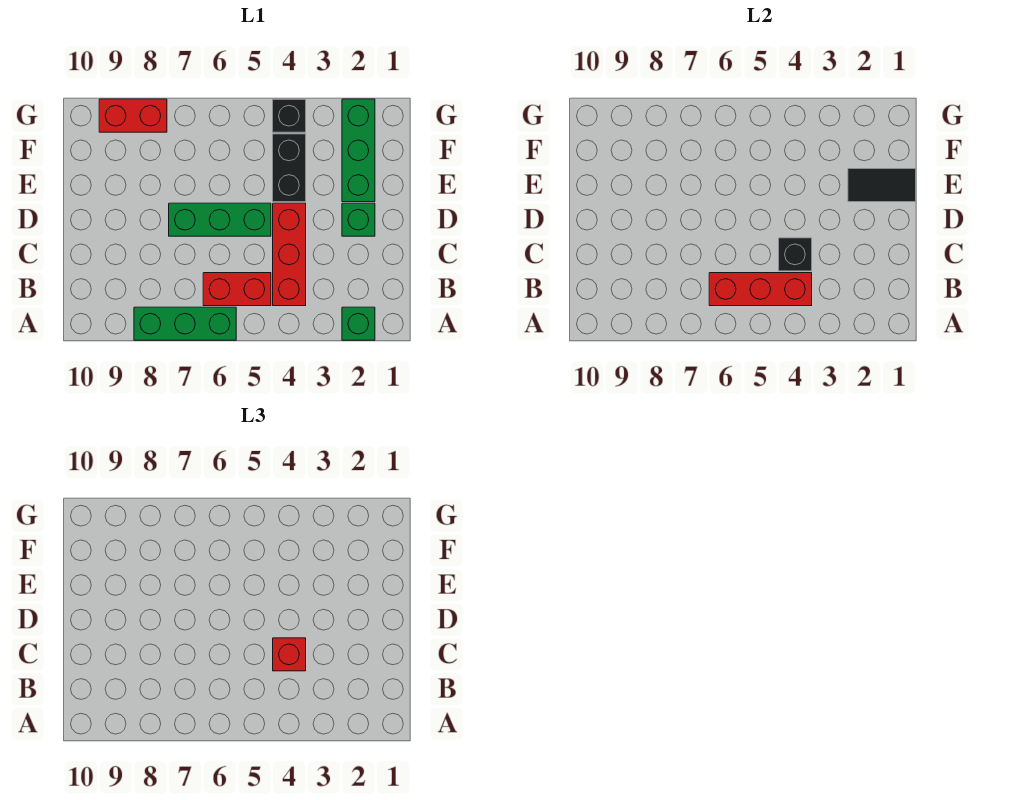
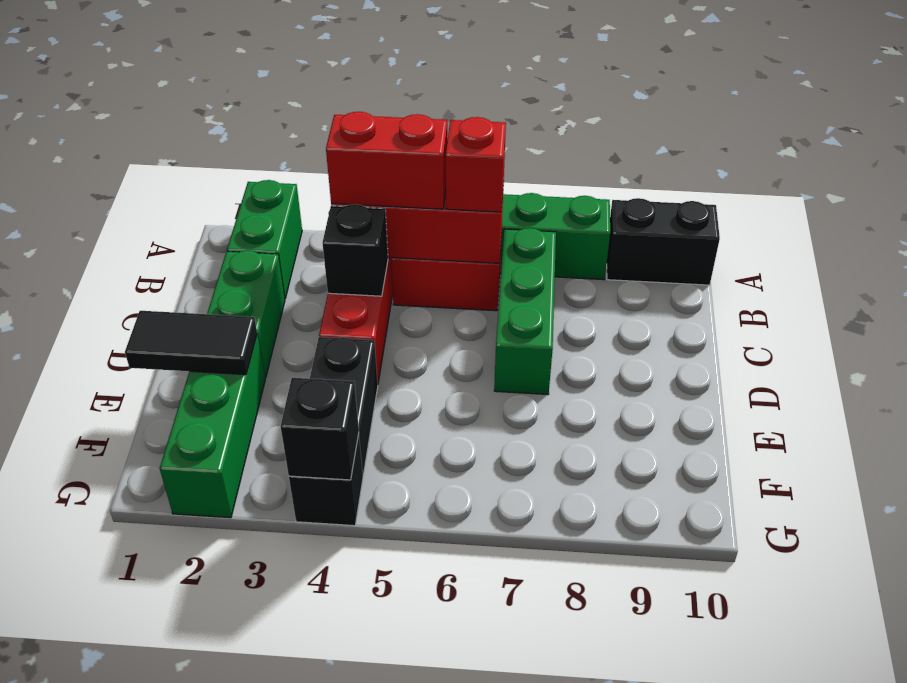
green 1x1 brick [342,307,375,340] -> green 1x2 brick [227,180,302,298]
none -> black 1x2 brick [607,198,720,285]
red 1x1 brick [273,638,306,671] -> red 1x1 brick moved to [446,117,506,212]
green 1x1 brick [342,203,375,236] -> green 1x2 brick [207,251,285,378]
green 1x3 brick [169,203,271,236] -> green 1x3 brick turned to [494,228,556,395]
none -> black 1x1 brick [281,378,359,480]
red 1x2 brick [99,99,167,132] -> red 1x2 brick moved to [326,112,448,209]

